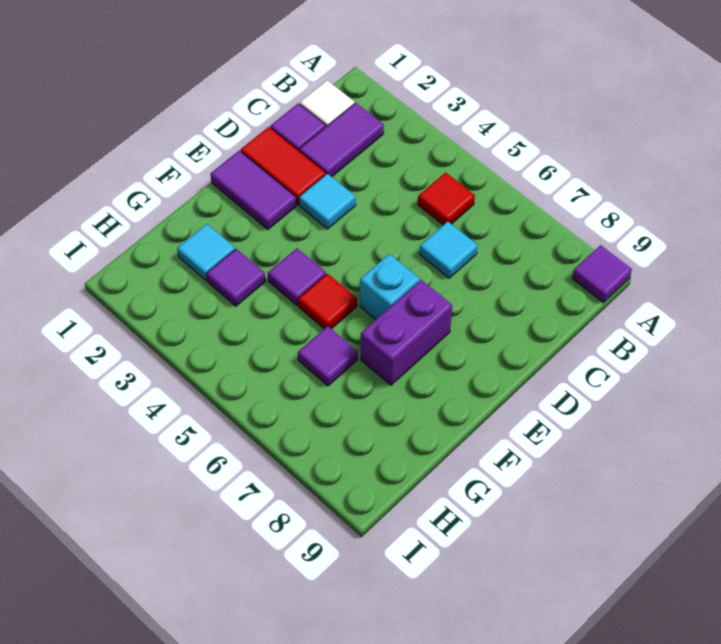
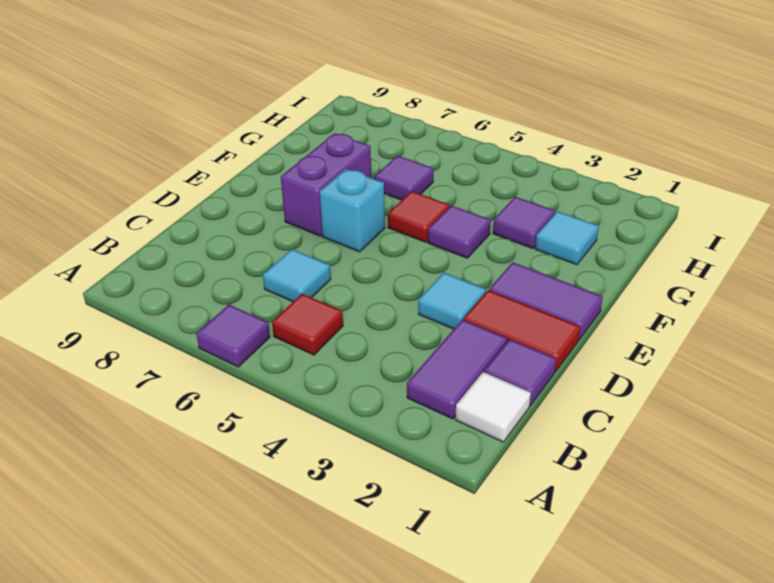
purple 1x1 tile [572,245,632,303] -> purple 1x1 tile moved to [196,304,270,367]

